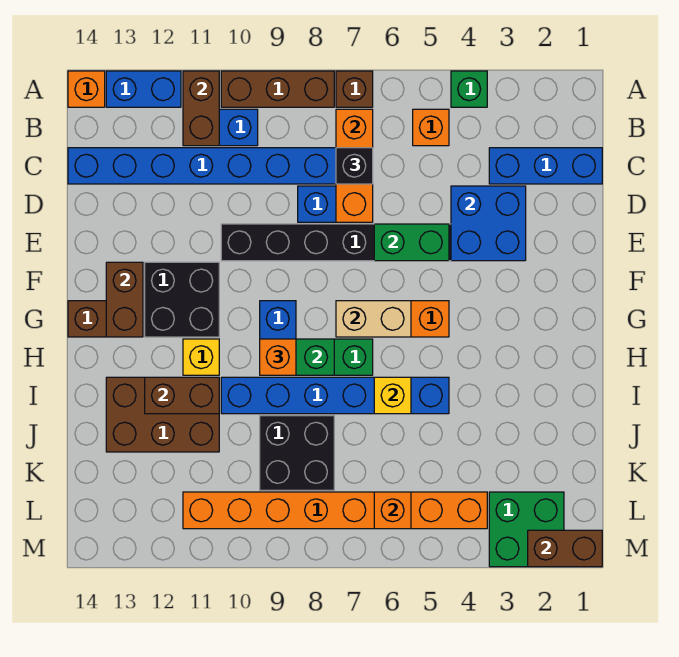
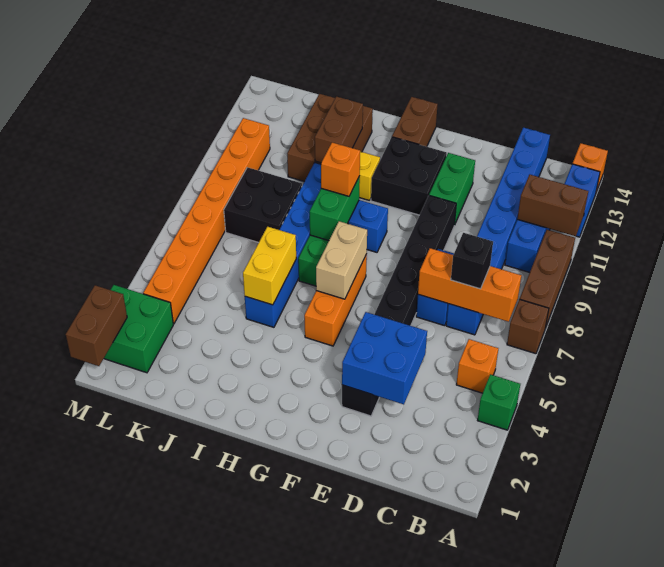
blue 1x3 brick [489,148,602,184] -> none
green 1x2 brick [374,224,449,261] -> green 1x2 brick moved to [429,153,475,225]
brown 1x2 brick [106,262,143,337] -> none
yellow 1x1 brick [374,377,411,414] -> yellow 1x2 brick [243,227,296,305]
orange 1x1 brick [374,492,411,529] -> none

